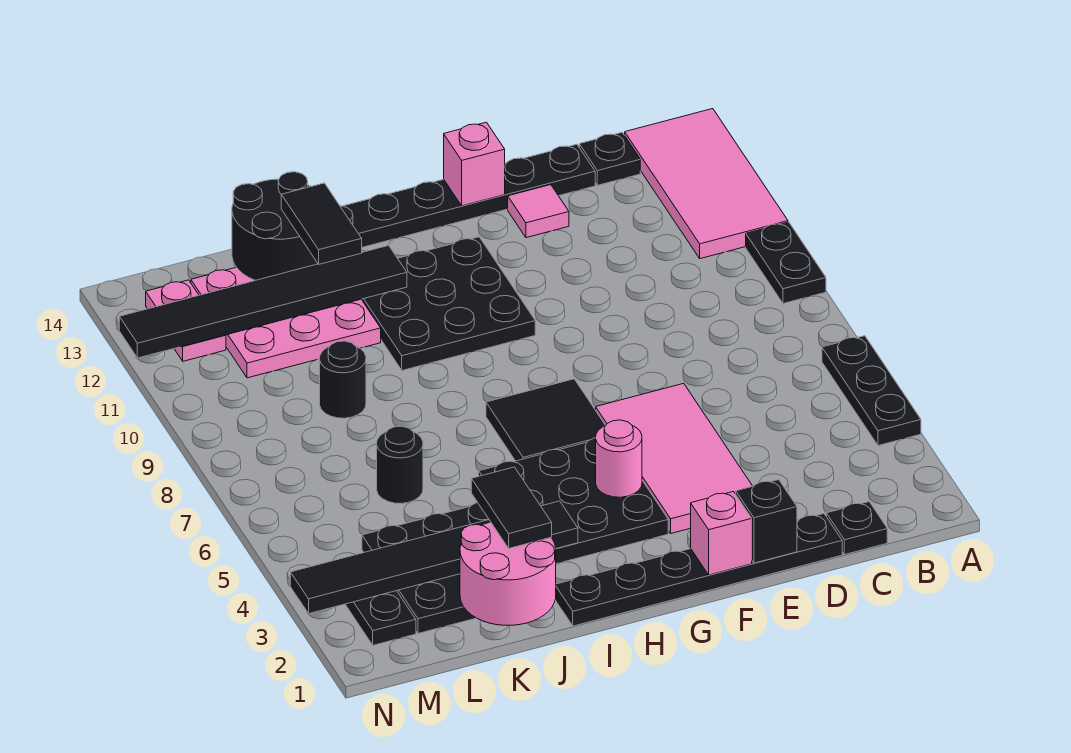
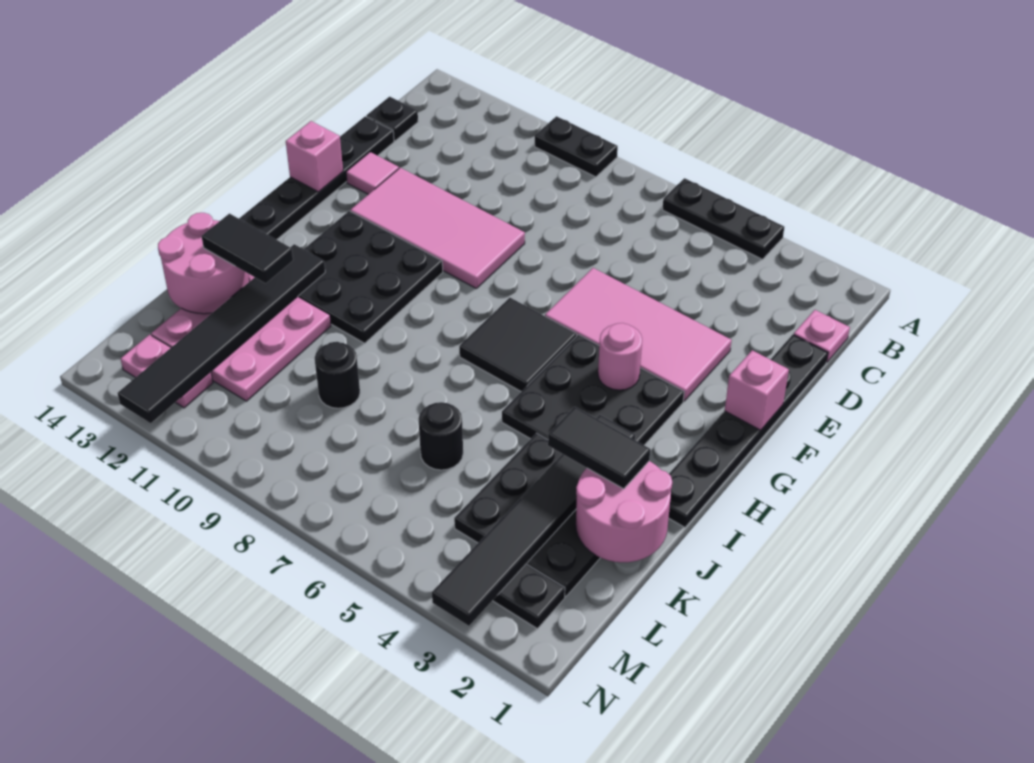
pink 2x4 tile [625,109,788,259] -> pink 2x4 tile moved to [351,168,525,288]
black 1x1 plate [826,502,887,555] -> pink 1x1 plate [794,310,850,362]
black 1x1 brick [736,480,797,563] -> none
black 2x2 round brick [232,172,318,280] -> pink 2x2 round brick [158,213,250,314]

